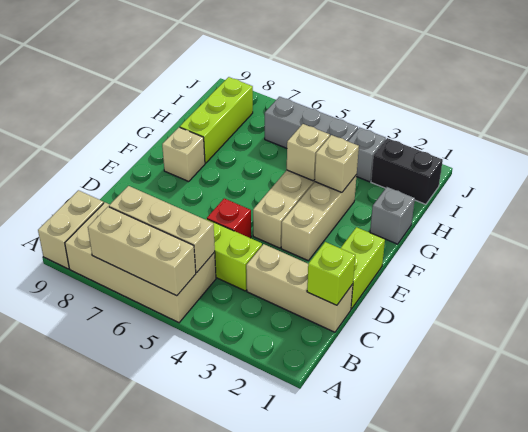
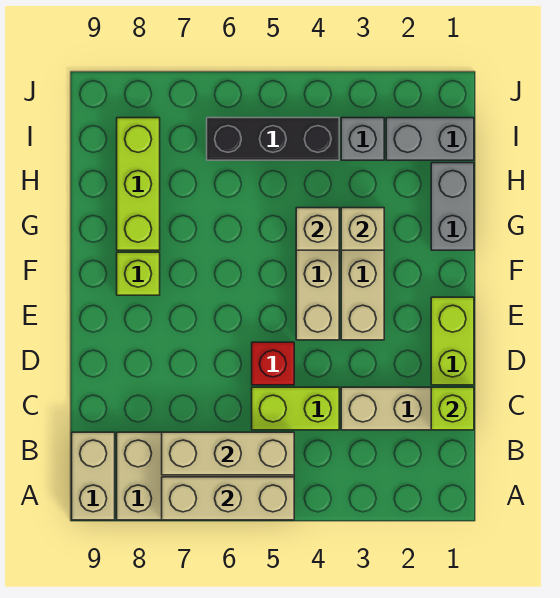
tan 1x1 brick [162,127,205,181] -> lime 1x1 brick [117,252,160,295]
grey 1x1 brick [370,187,415,244] -> grey 1x2 brick [431,163,474,250]
black 1x2 brick [371,138,443,204] -> grey 1x2 brick [386,118,474,160]
grey 1x3 brick [265,97,358,148] -> black 1x3 brick [207,118,339,160]

